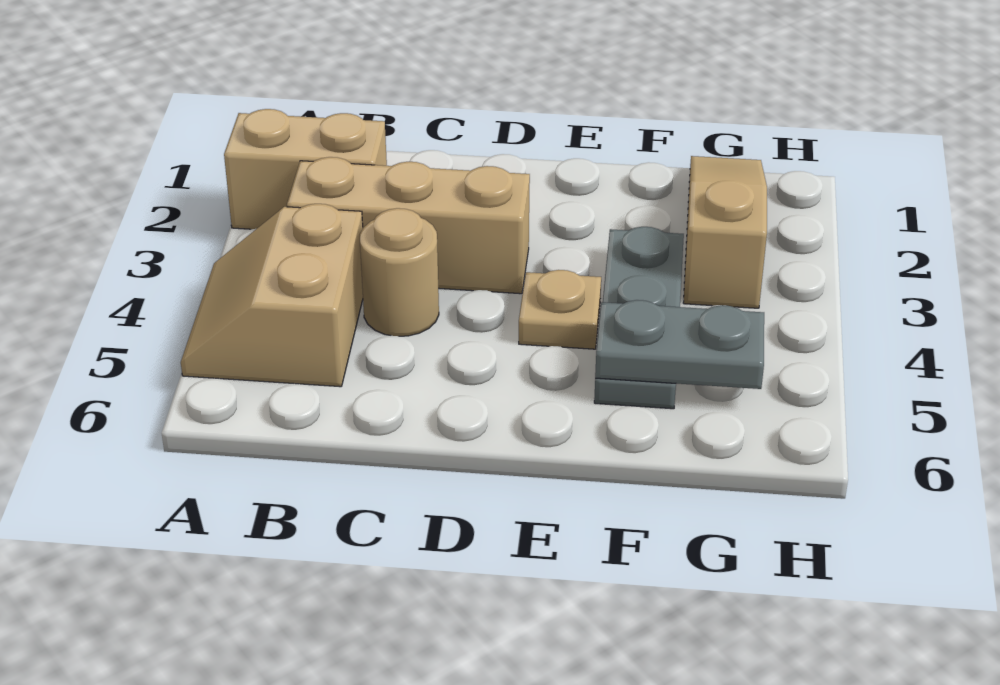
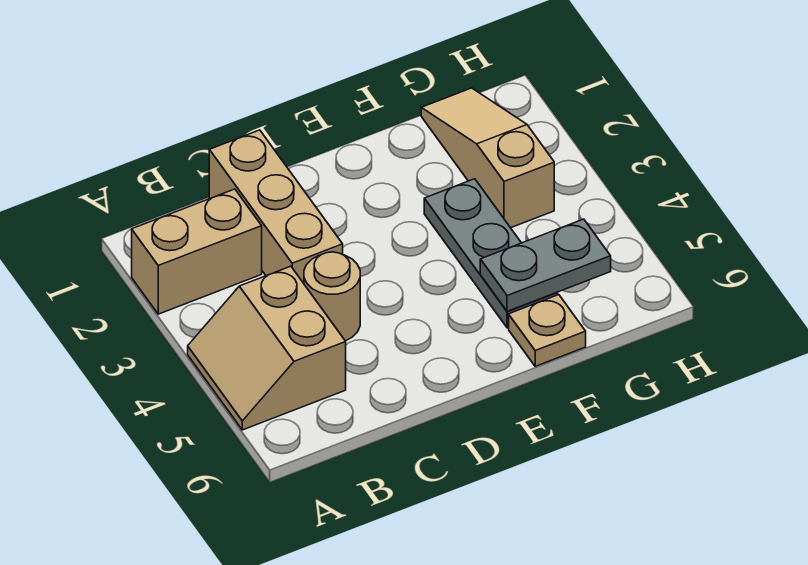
tan 1x3 brick [287,157,530,294] -> tan 1x3 brick turned to [209,130,343,283]
tan 1x1 plate [519,270,601,349] -> tan 1x1 plate moved to [509,295,586,366]

